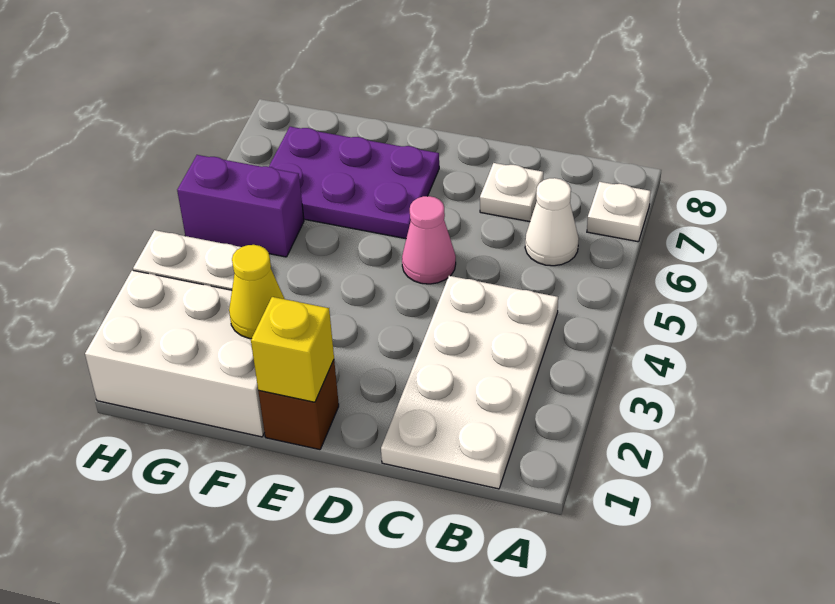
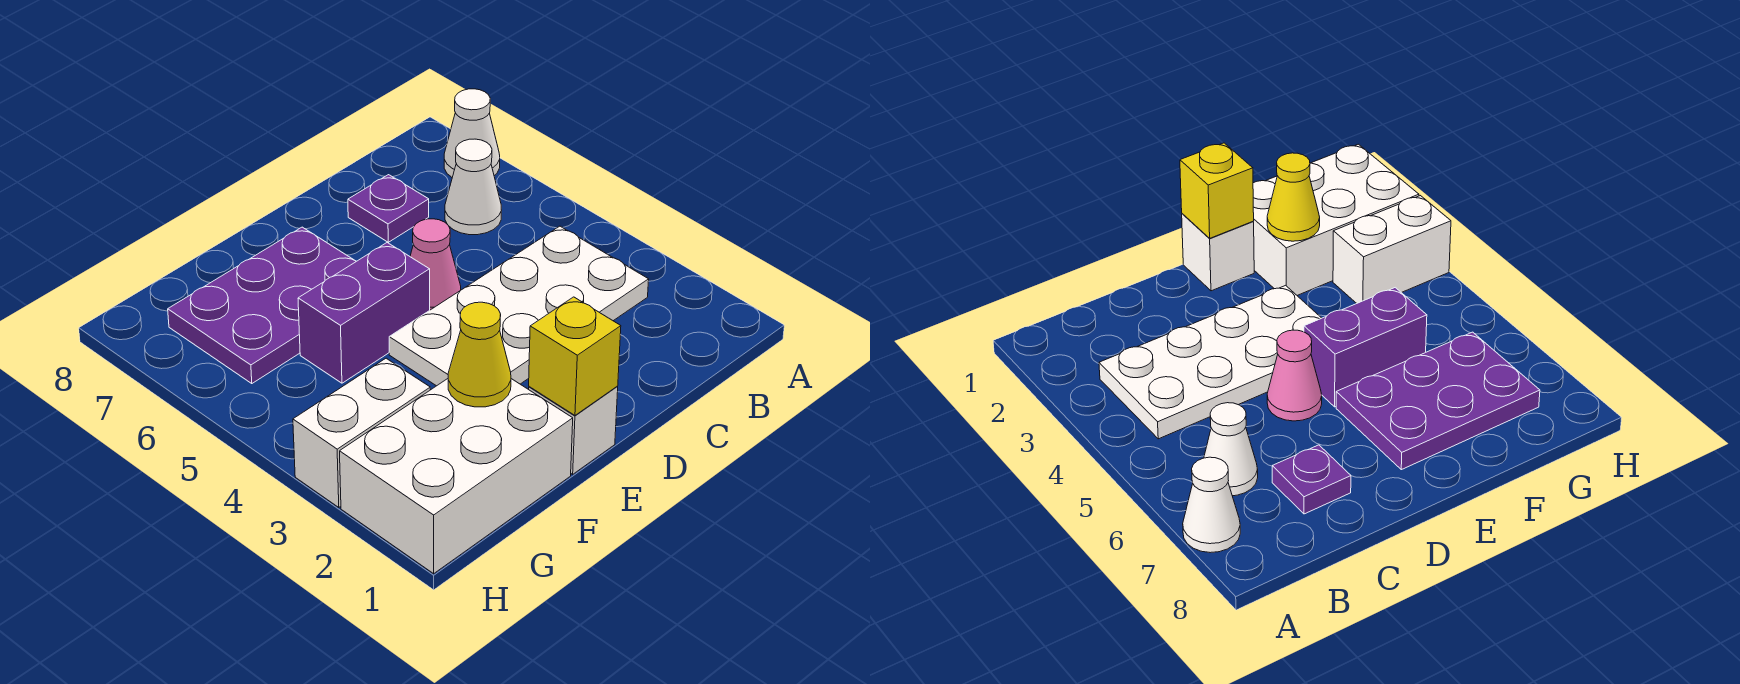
white 1x1 plate [587,182,651,242] -> white 1x1 cone [444,89,500,177]
white 2x4 plate [381,276,558,489] -> white 2x4 plate turned to [389,226,649,386]
white 1x1 plate [480,163,543,222] -> purple 1x1 plate [348,175,429,242]
brown 1x1 brick [258,360,339,450] -> white 1x1 brick [529,387,618,474]
purple 1x2 brick [177,155,304,257] -> purple 1x2 brick moved to [298,243,430,383]

